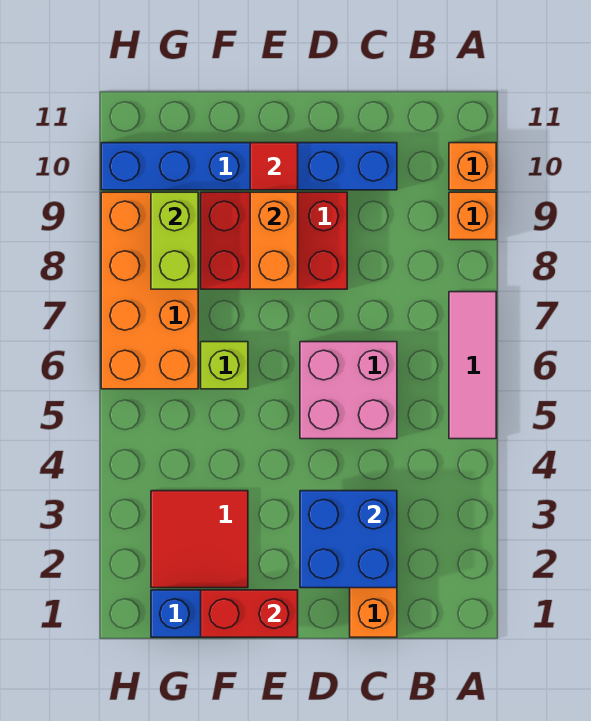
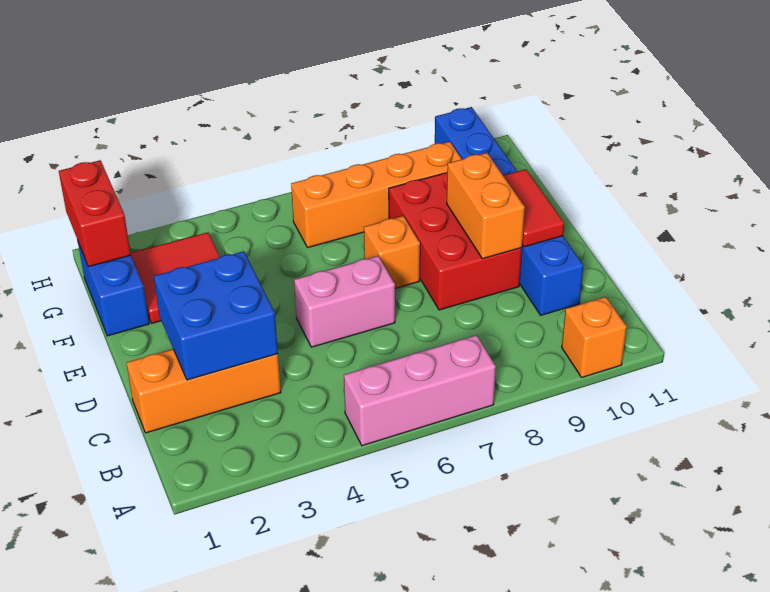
pink 1x3 tile [449,292,496,439] -> pink 1x3 brick [344,335,496,446]
orange 1x1 brick [449,192,496,240] -> orange 1x1 brick moved to [364,216,420,288]
pink 2x2 brick [300,342,397,439] -> pink 1x2 brick [294,256,395,347]
red 1x2 brick [201,590,298,637] -> red 1x2 brick moved to [59,160,131,267]
orange 1x2 brick [250,192,298,289] -> orange 1x2 brick turned to [447,153,525,259]
red 1x1 tile [250,143,298,190] -> red 1x2 tile [503,169,564,247]
lime 1x1 brick [201,342,248,389] -> none
orange 2x4 brick [101,192,198,389] -> orange 1x4 brick [291,142,462,248]
lime 1x2 brick [151,192,198,289] -> none

